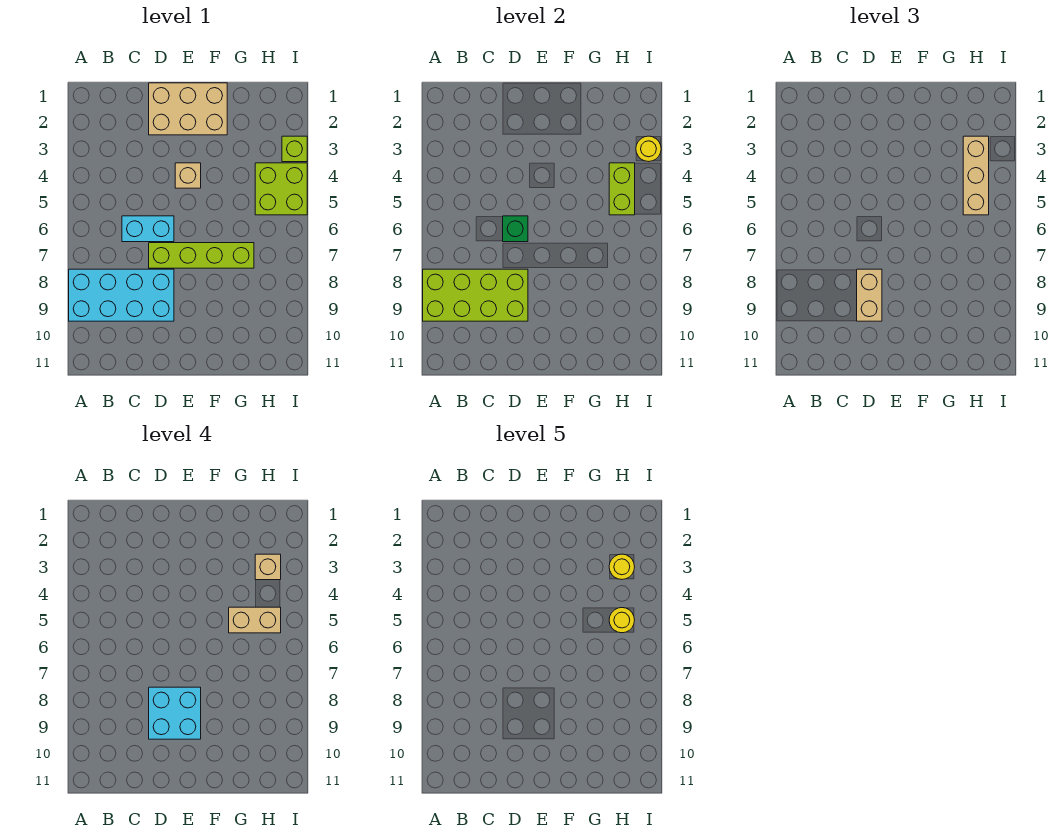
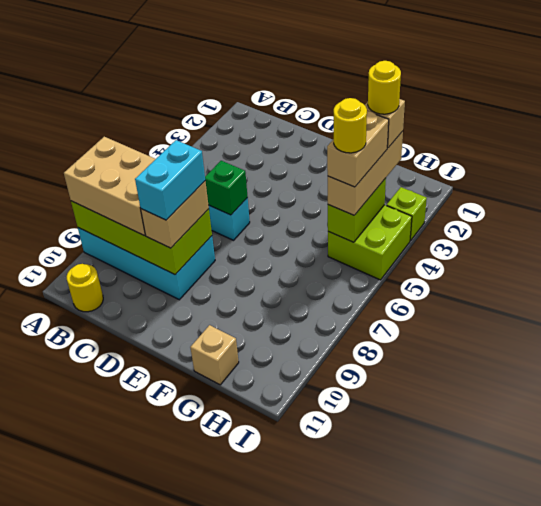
tan 2x3 brick [149,83,227,135] -> tan 2x3 brick moved to [64,137,155,236]
lime 1x4 brick [149,243,254,268] -> none
cyan 2x2 brick [149,687,201,739] -> cyan 1x2 brick [135,140,205,220]
tan 1x1 brick [175,163,201,188] -> tan 1x1 brick moved to [190,325,239,385]
tan 1x2 brick [229,607,281,633] -> tan 1x2 brick turned to [327,111,389,187]
yellow 1x1 round brick [636,136,661,162] -> yellow 1x1 round brick moved to [67,264,103,312]

